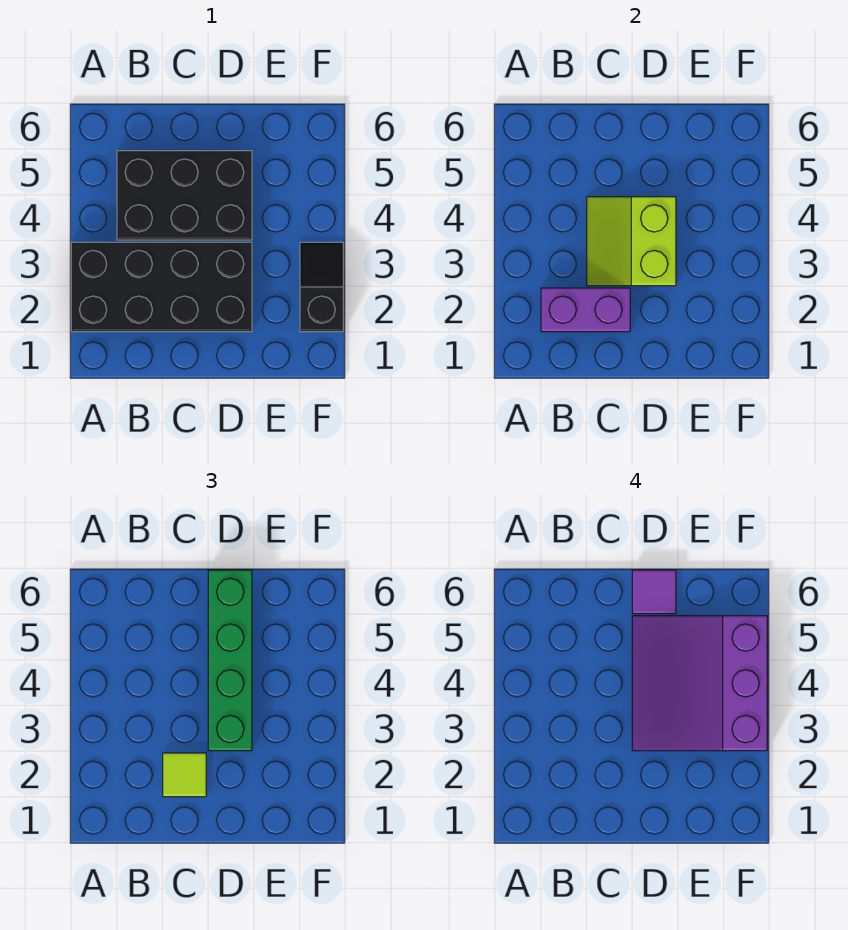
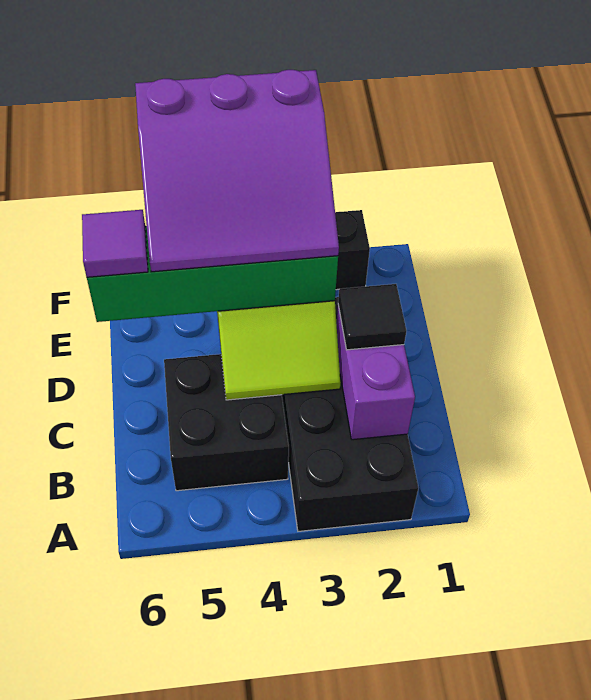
black 2x3 brick [117,151,252,240] -> black 2x2 brick [164,354,289,491]
lime 1x1 tile [163,753,206,797] -> black 1x1 tile [338,284,406,350]

